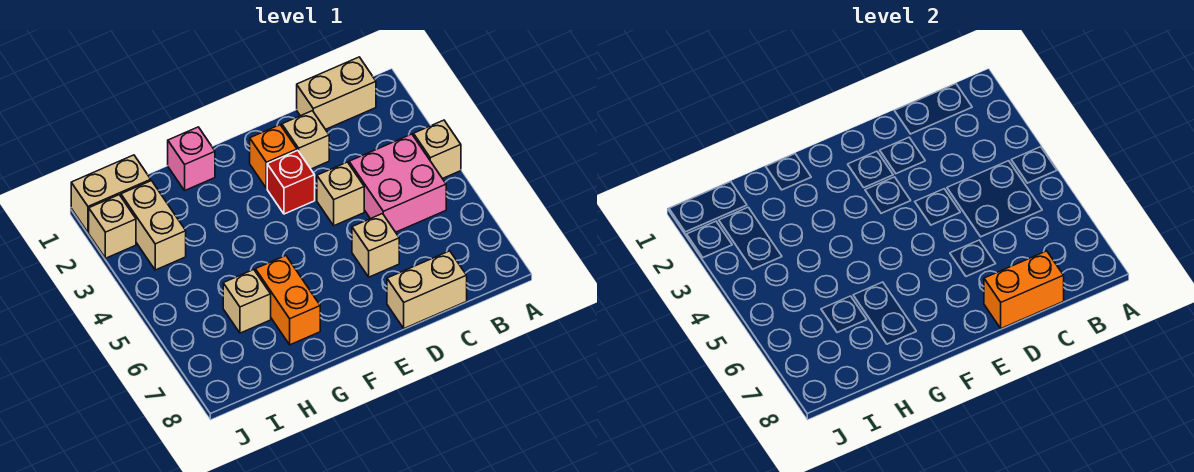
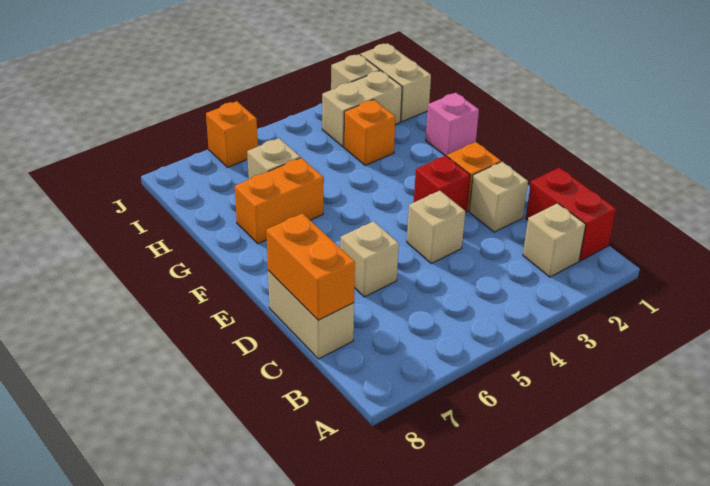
tan 1x1 brick [414,120,461,179] -> tan 1x1 brick moved to [523,203,586,277]
tan 1x2 brick [297,57,376,129] -> red 1x2 brick [526,168,616,261]
pink 2x2 brick [349,134,446,232] -> none
none -> orange 1x1 brick [344,100,395,165]
none -> orange 1x1 brick [206,101,258,167]

